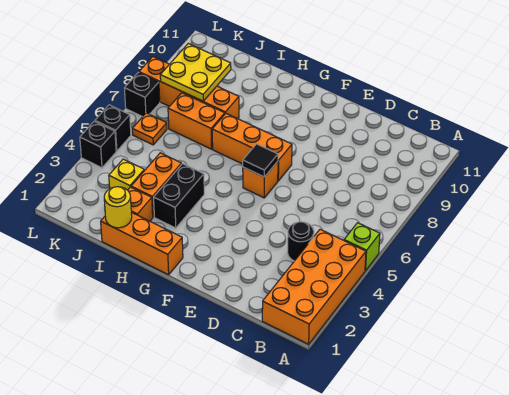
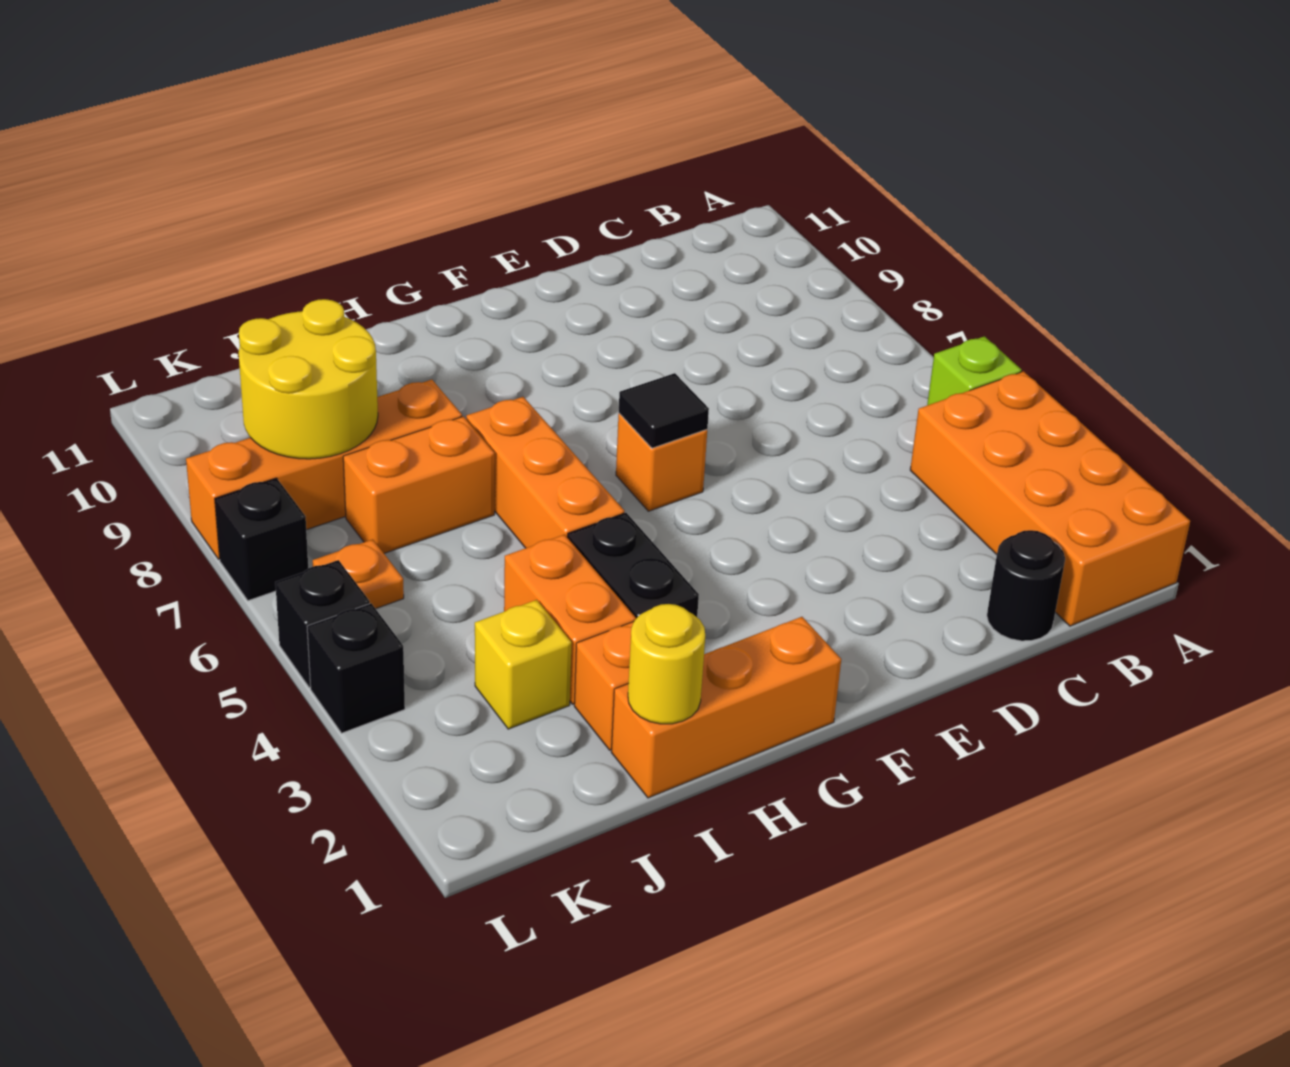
black 1x1 round brick [288,222,314,261] -> black 1x1 round brick moved to [987,530,1065,641]
orange 1x3 brick [212,114,292,181] -> orange 1x3 brick turned to [466,397,624,548]
yellow 2x2 plate [160,44,231,101] -> yellow 2x2 round brick [239,299,378,459]

